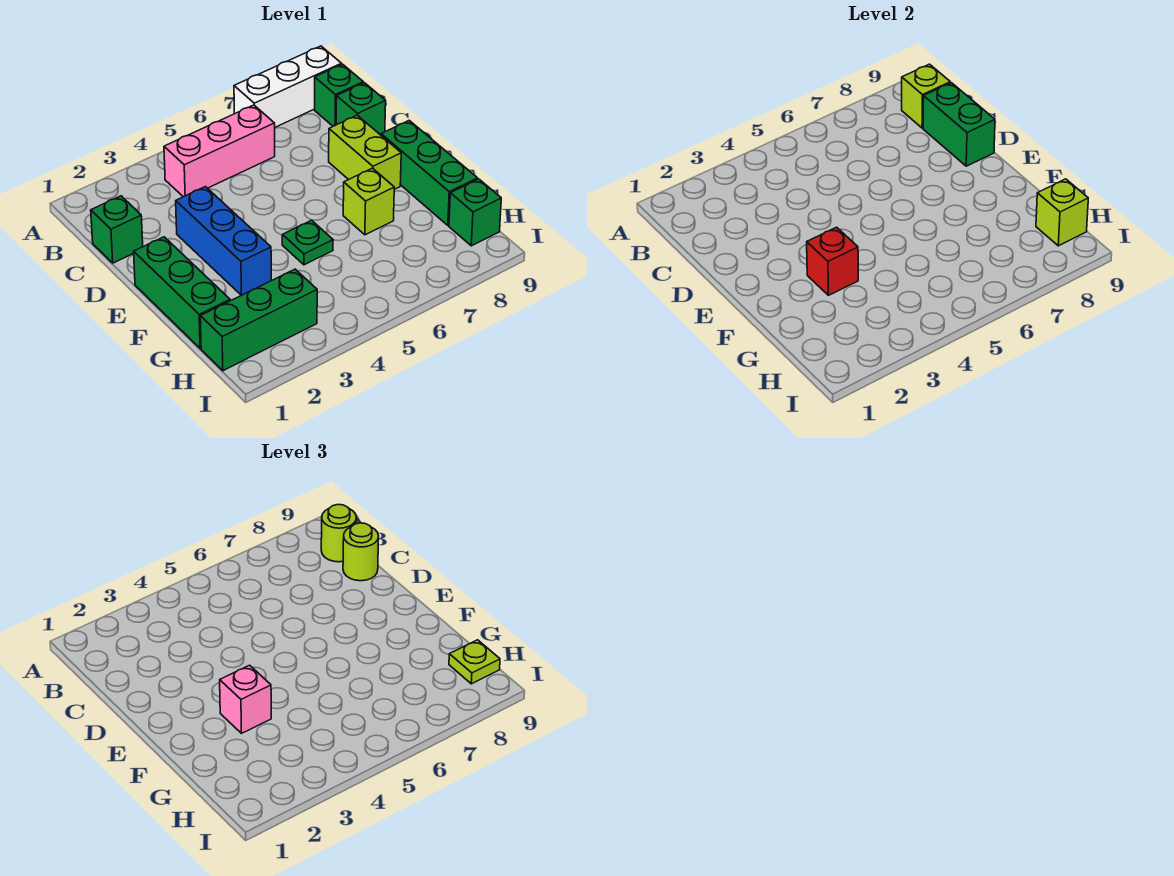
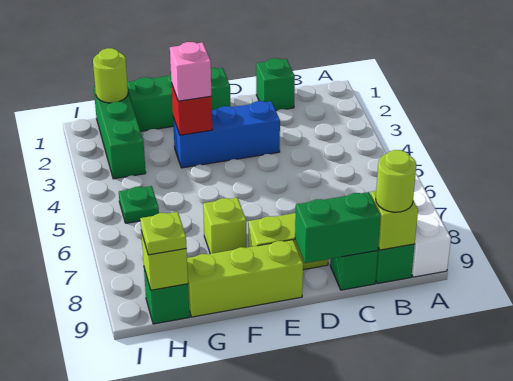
pink 1x3 brick [164,105,275,197] -> none
lime 1x1 round brick [343,523,379,581] -> lime 1x1 round brick moved to [93,48,128,103]
green 1x3 brick [381,121,478,225] -> lime 1x3 brick [187,240,303,317]
green 1x1 plate [282,220,333,265] -> green 1x1 plate moved to [119,186,159,223]

